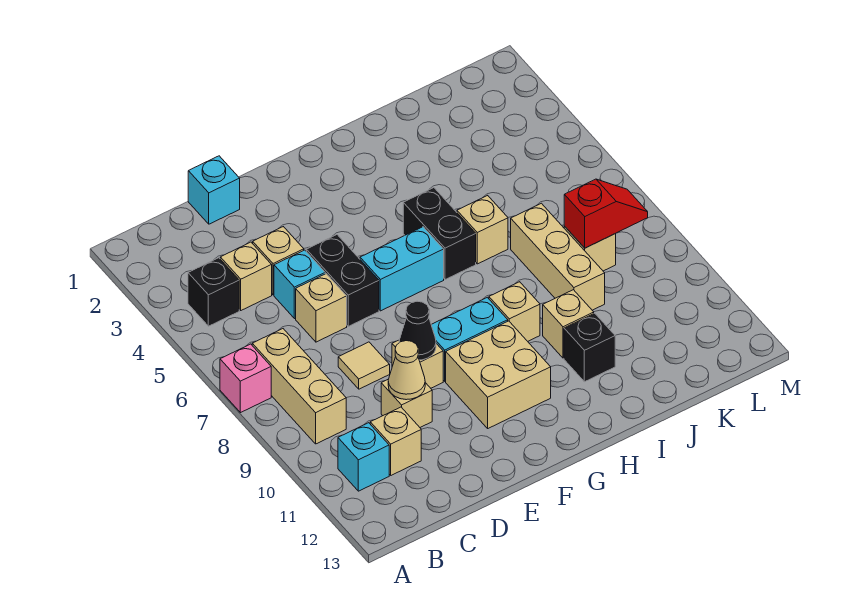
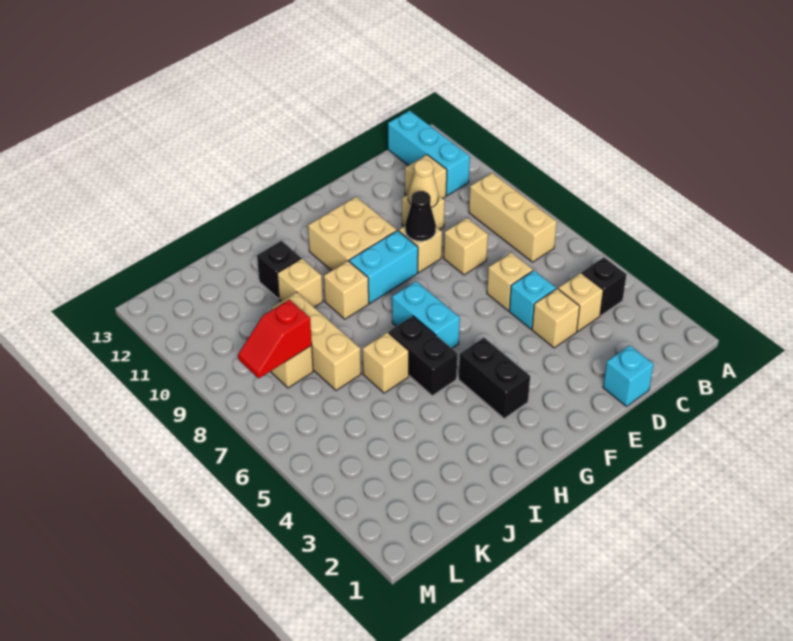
pink 1x1 brick [220,344,271,413] -> none
cyan 1x1 brick [338,423,389,491] -> cyan 1x3 brick [388,111,470,195]
tan 1x1 tile [338,342,390,389] -> tan 1x1 brick [444,218,488,275]
black 1x2 brick [306,235,379,326] -> black 1x2 brick moved to [459,338,530,419]
cyan 1x2 brick [360,227,444,311] -> cyan 1x2 brick turned to [392,281,460,348]

